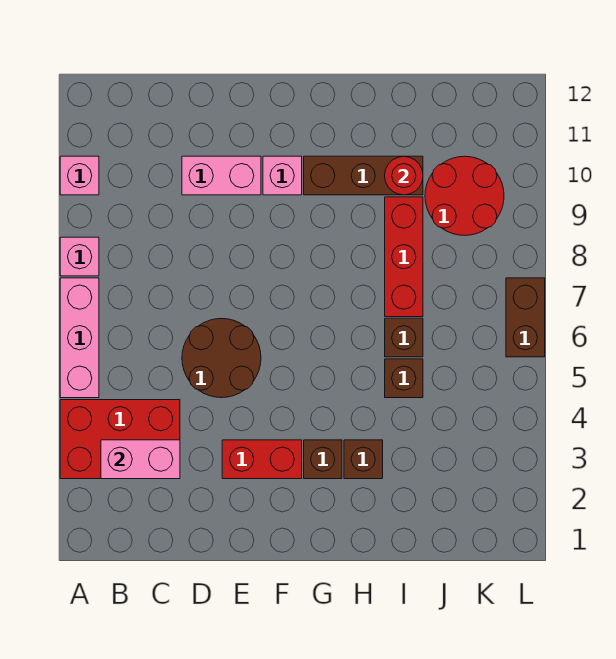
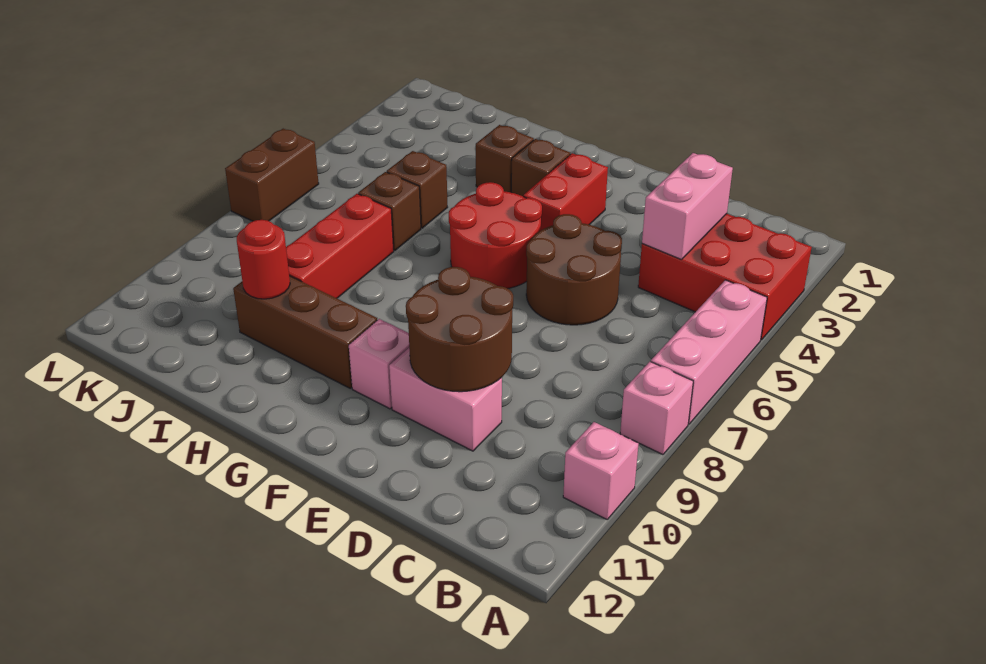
pink 1x2 brick [101,440,180,479] -> pink 1x2 brick turned to [642,153,733,260]
none -> brown 2x2 round brick [406,267,513,392]
red 1x2 brick [222,440,302,479] -> red 1x2 brick turned to [523,153,608,230]
red 2x2 round brick [425,156,504,235] -> red 2x2 round brick moved to [449,182,542,289]

